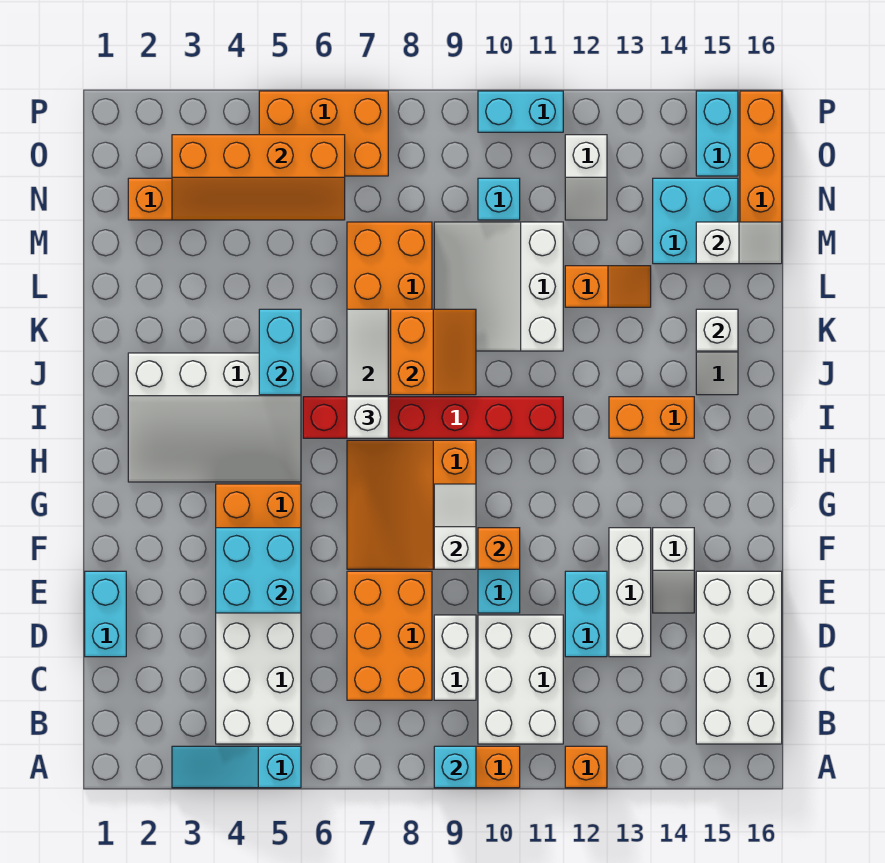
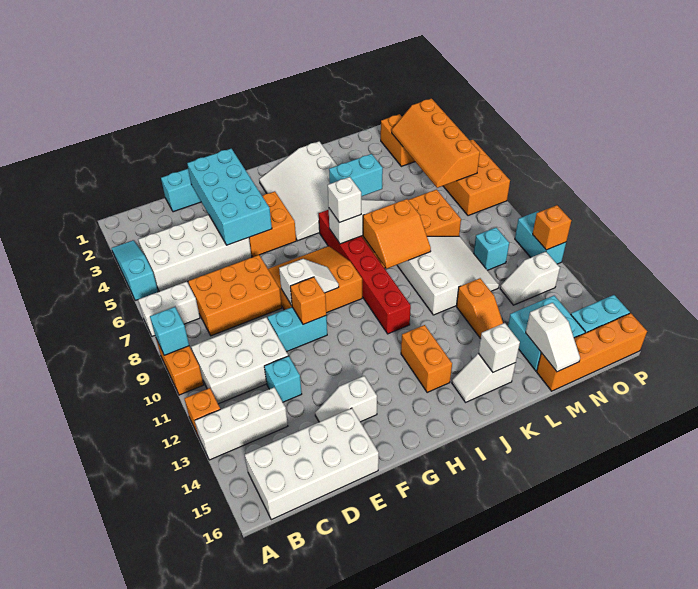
white 1x2 brick [434,615,476,700] -> white 1x2 brick moved to [138,282,200,336]
cyan 1x2 brick [565,571,607,657] -> cyan 1x1 brick [264,356,302,402]
white 1x3 brick [609,528,651,657] -> white 1x3 brick moved to [195,388,288,460]
cyan 2x2 brick [216,528,301,613] -> cyan 2x4 brick [187,149,272,245]
white 3x3 slope [434,222,563,351] -> white 3x3 slope turned to [397,236,499,315]
none -> orange 1x1 brick [533,205,571,250]

